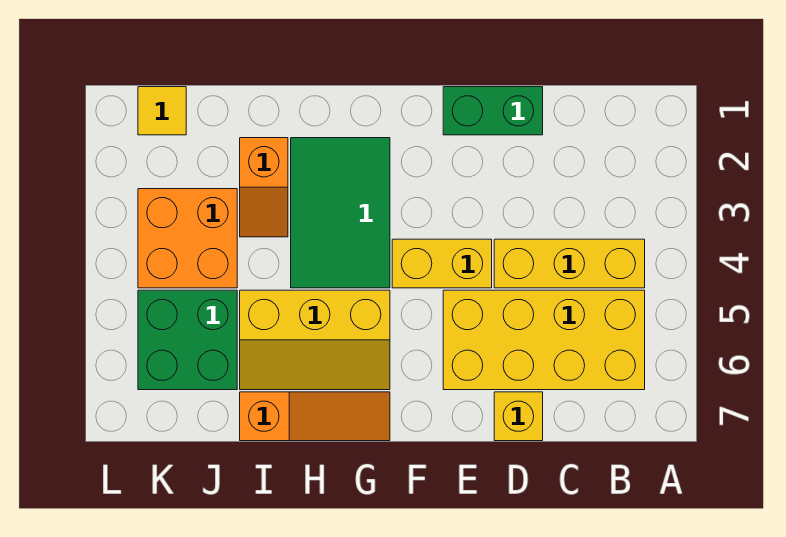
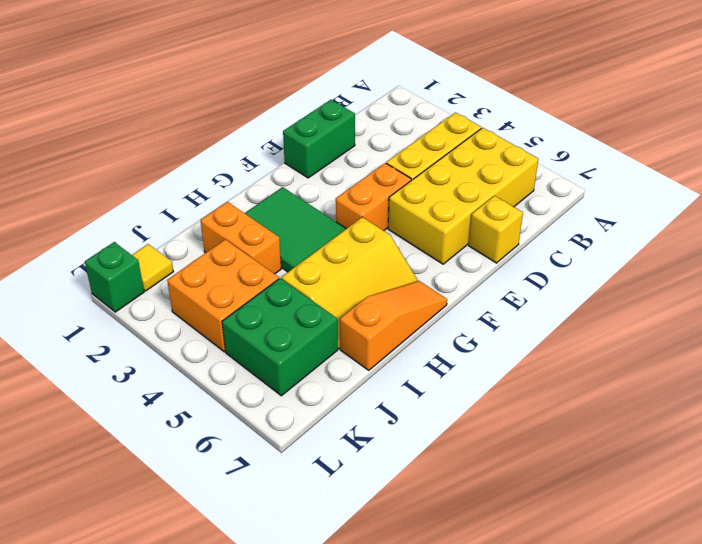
yellow 1x2 brick [392,239,492,288] -> orange 1x2 brick [336,163,411,231]
orange 1x2 slope [240,138,288,237] -> orange 1x2 brick [201,202,281,274]
none -> green 1x1 brick [85,242,144,312]

